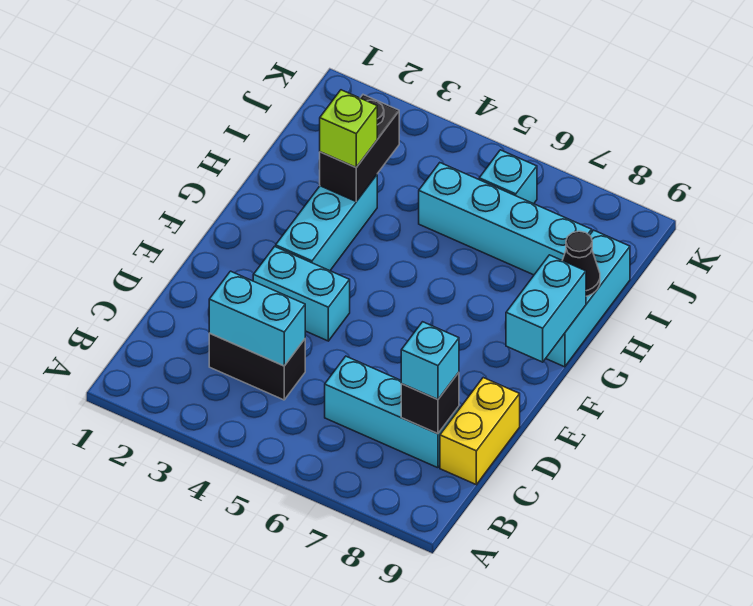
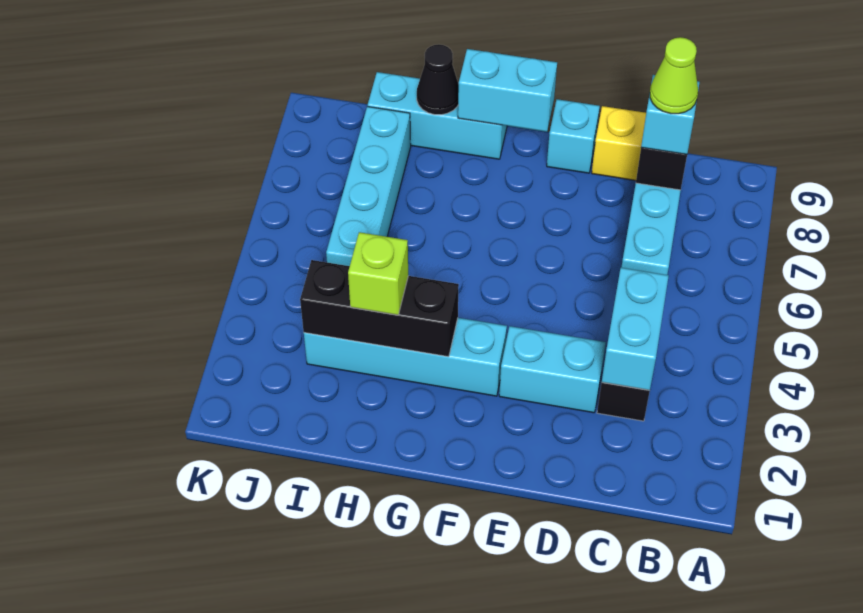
none -> lime 1x1 cone [650,37,698,114]
cyan 1x2 brick [253,246,350,341] -> cyan 1x2 brick turned to [499,326,606,413]
cyan 1x3 brick [276,175,377,271] -> cyan 1x4 brick [304,318,507,396]
black 1x2 brick [320,95,399,201] -> black 1x3 brick [300,260,459,357]
cyan 1x1 brick [479,150,537,204] -> cyan 1x1 brick moved to [547,99,600,173]

